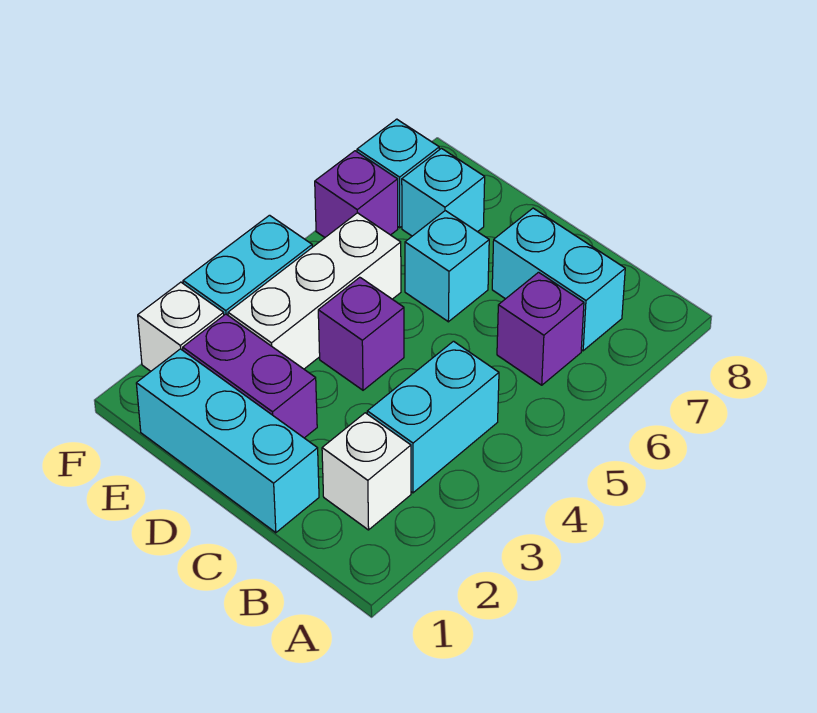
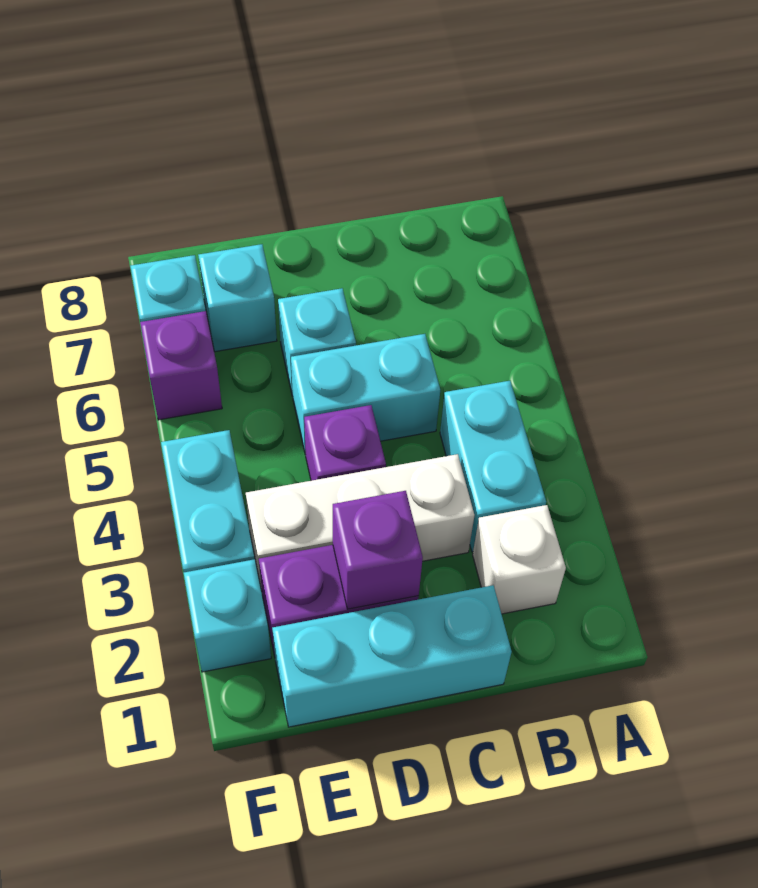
purple 1x1 brick [497,272,584,385] -> purple 1x1 brick moved to [333,491,423,609]
cyan 1x2 brick [492,208,625,351] -> cyan 1x2 brick moved to [291,334,440,454]
white 1x3 brick [228,213,401,369] -> white 1x3 brick turned to [246,454,475,589]
white 1x1 brick [138,282,224,371] -> cyan 1x1 brick [184,559,271,672]

